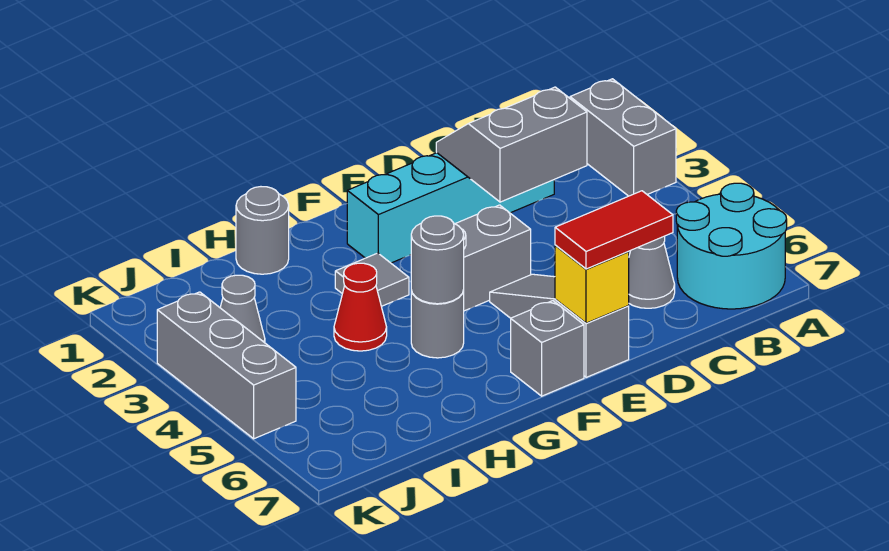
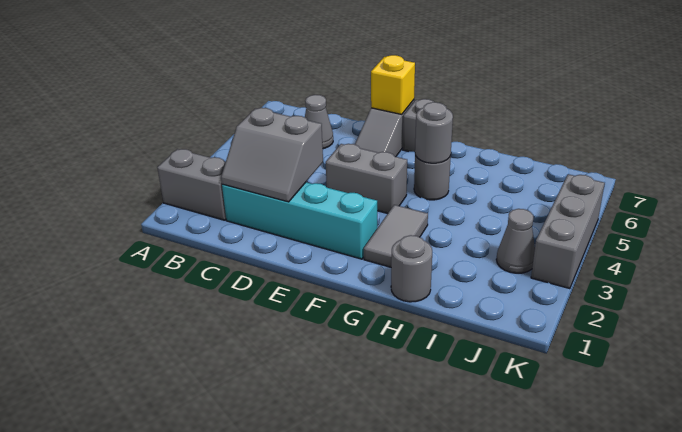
grey 1x2 brick [570,79,676,196] -> grey 1x2 brick turned to [157,149,226,220]
cyan 2x2 round brick [676,183,787,309] -> none
red 1x2 tile [555,191,673,269] -> none
grey 1x1 tile [335,253,409,306] -> grey 1x2 tile [364,205,428,267]
red 1x1 cone [334,263,387,351] -> none

